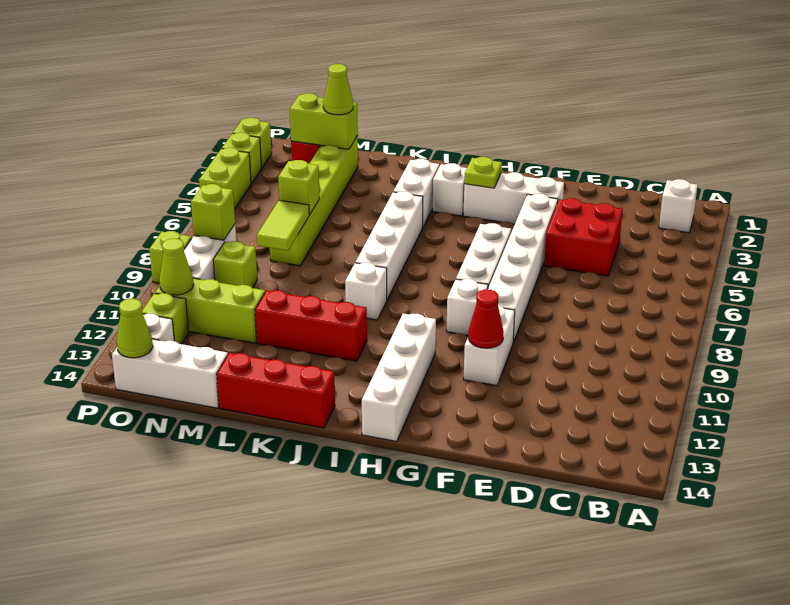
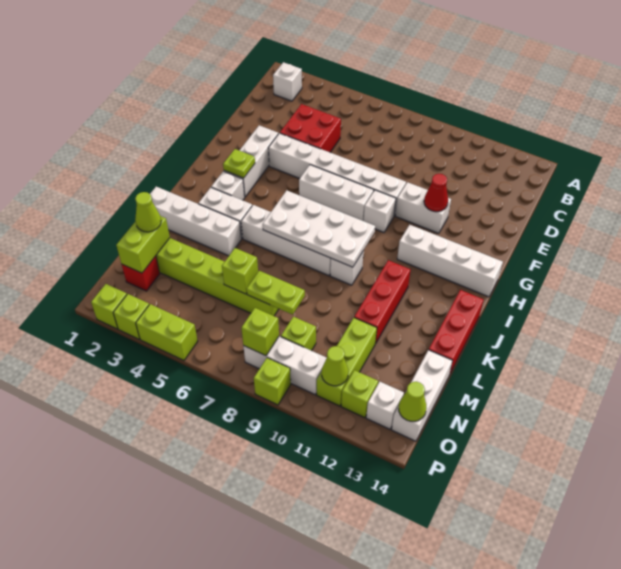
none -> white 2x4 plate [263,190,375,267]
none -> white 1x4 brick [150,187,241,256]
lime 1x2 tile [257,200,309,251] -> lime 1x2 plate [247,271,305,315]

